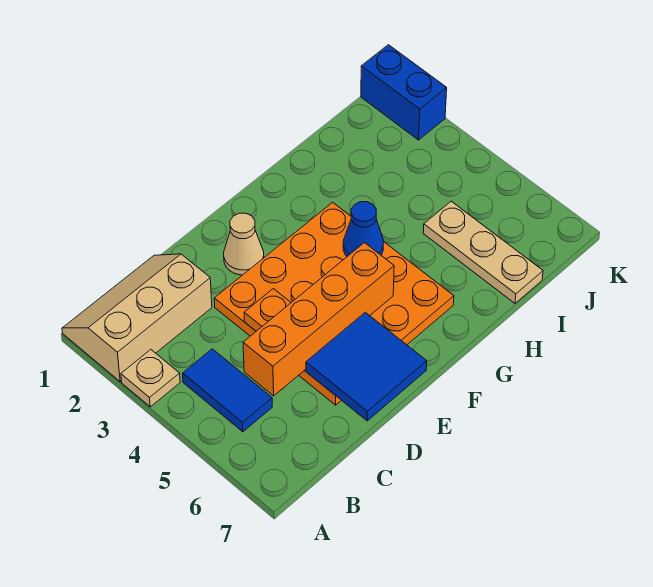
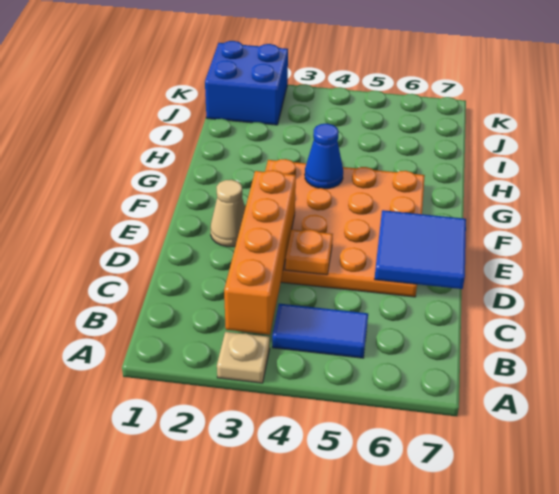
tan 2x3 slope [62,254,212,382] -> none
orange 1x4 brick [243,243,394,396] -> orange 1x4 brick moved to [224,170,296,335]
tan 1x3 plate [423,201,543,303] -> none
blue 1x2 brick [361,45,447,140] -> blue 2x2 brick [205,41,288,125]

